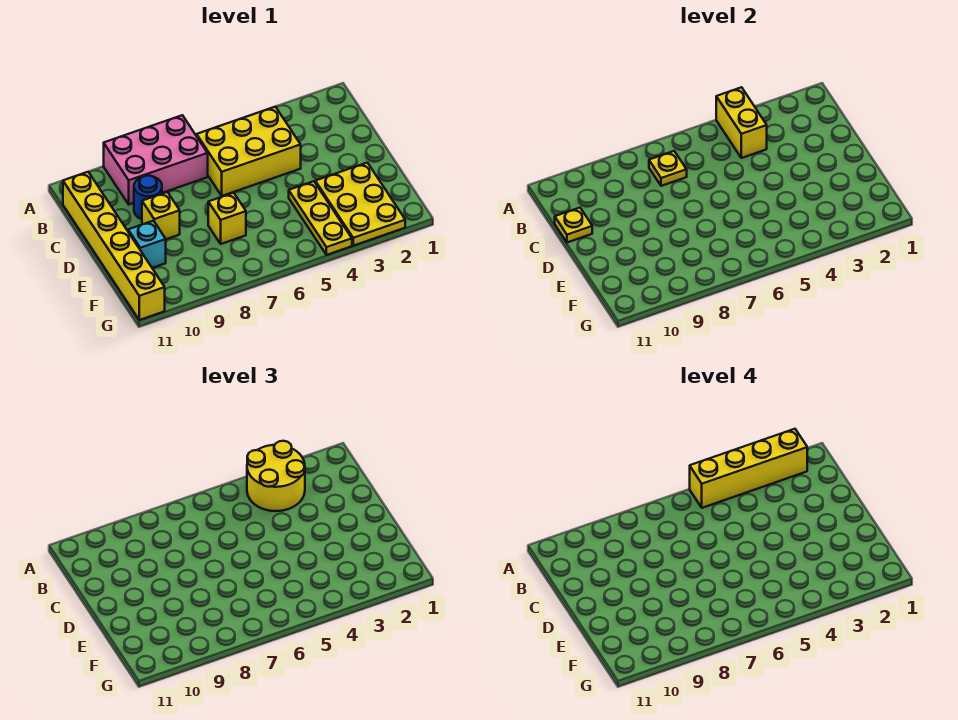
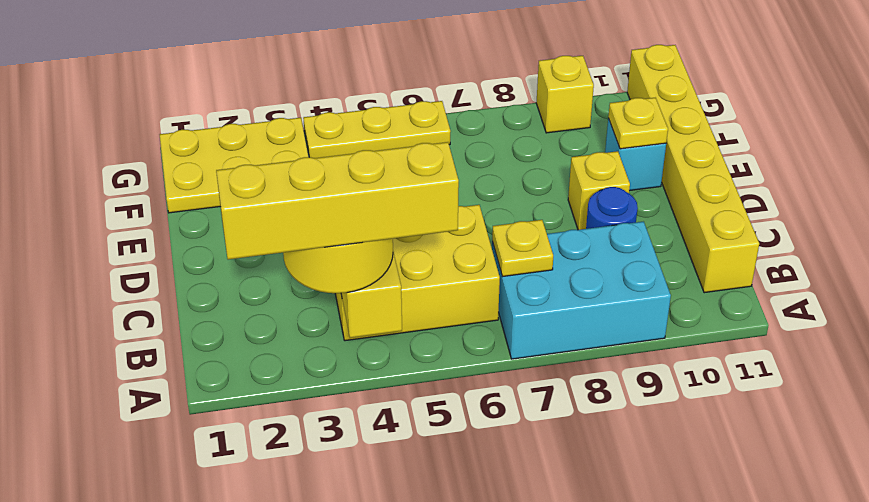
pink 2x3 brick [104,115,208,204] -> cyan 2x3 brick [492,222,671,359]
yellow 1x1 plate [555,208,592,242] -> yellow 1x1 plate moved to [608,98,668,149]
yellow 2x3 plate [315,163,405,246] -> yellow 2x3 plate turned to [160,118,309,213]
yellow 1x3 plate [289,181,352,255] -> yellow 1x3 plate turned to [303,101,451,158]
yellow 1x1 brick [208,193,246,244] -> yellow 1x1 brick moved to [536,56,594,133]

